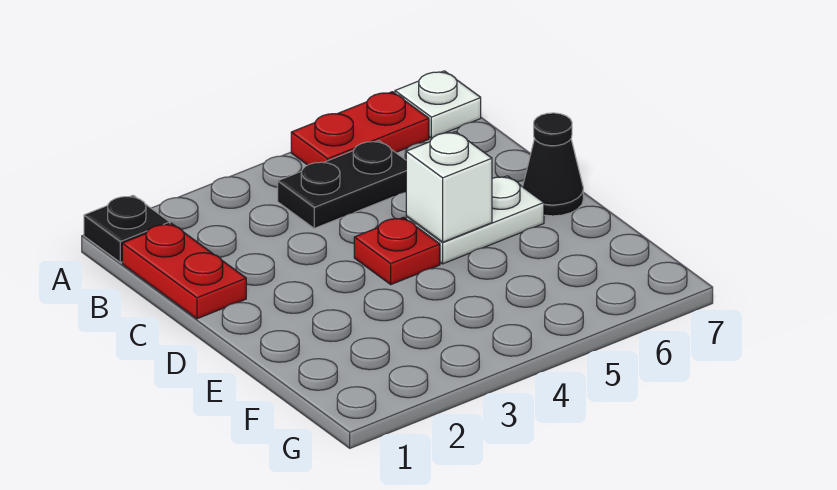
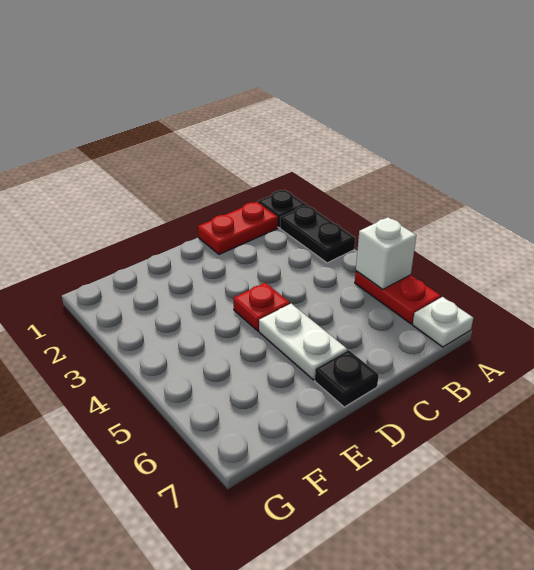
black 1x2 plate [278,141,406,228] -> black 1x2 plate moved to [280,205,355,263]
white 1x1 brick [406,132,492,242] -> white 1x1 brick moved to [356,217,416,290]
black 1x1 cone [523,113,583,216] -> black 1x1 plate [315,350,379,407]

